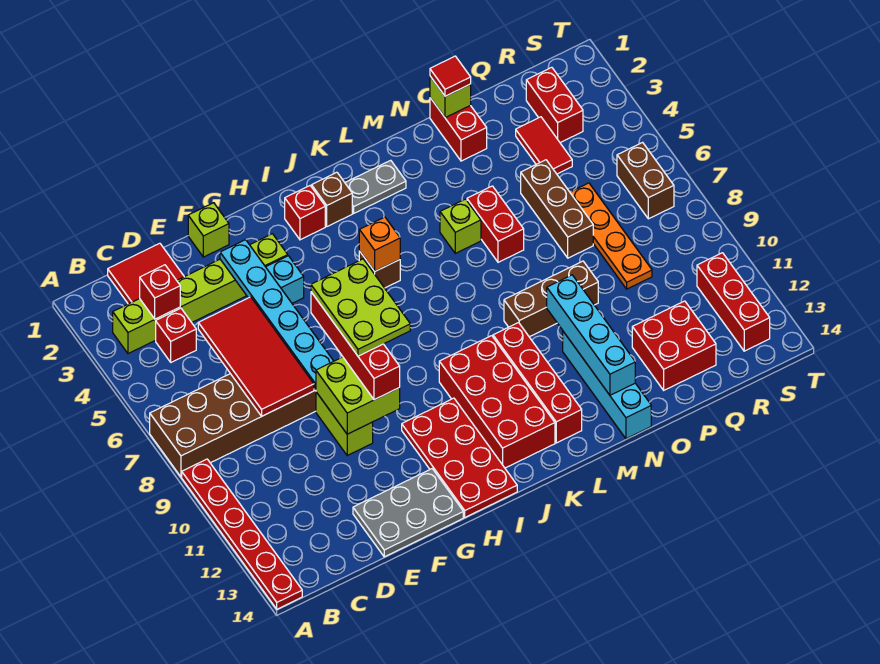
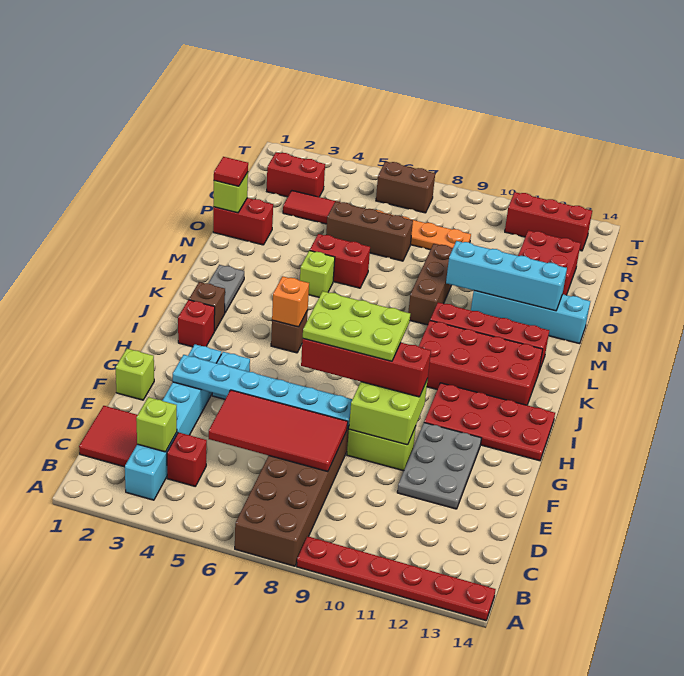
lime 1x6 brick [113,234,288,354] -> cyan 1x6 brick [125,344,221,500]
red 1x1 brick [140,265,180,319] -> lime 1x1 brick [136,397,177,452]
grey 2x3 plate [353,469,463,557] -> grey 2x3 plate moved to [397,423,481,509]

